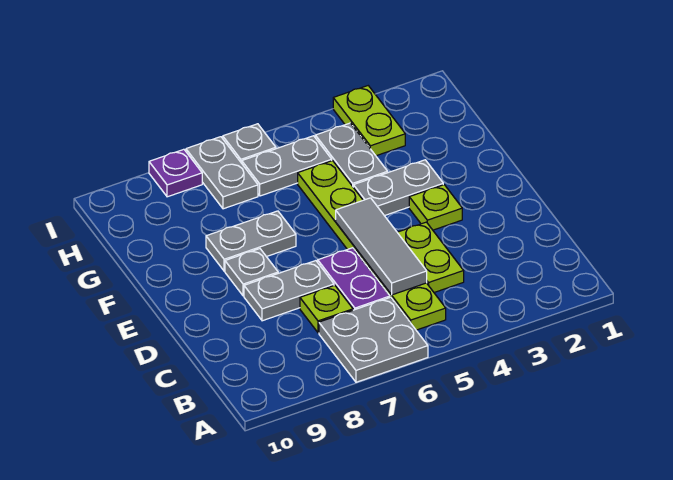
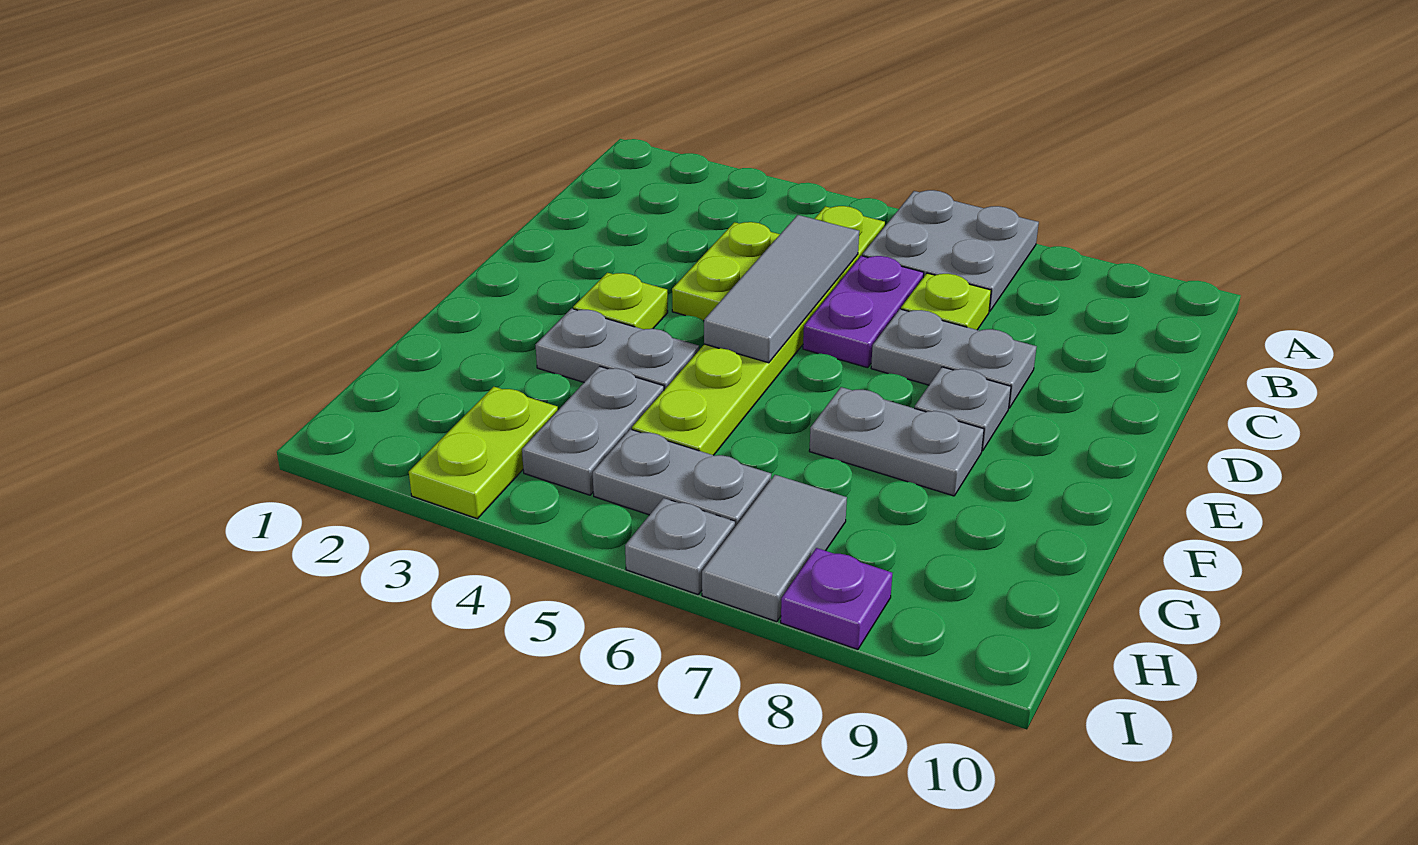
grey 1x2 plate [186,137,258,209] -> grey 1x2 tile [702,475,847,622]

